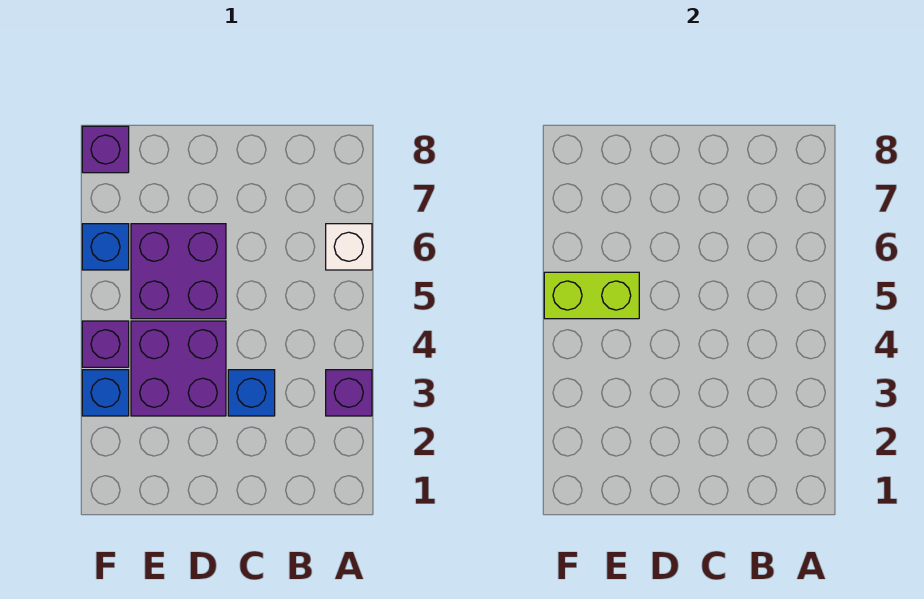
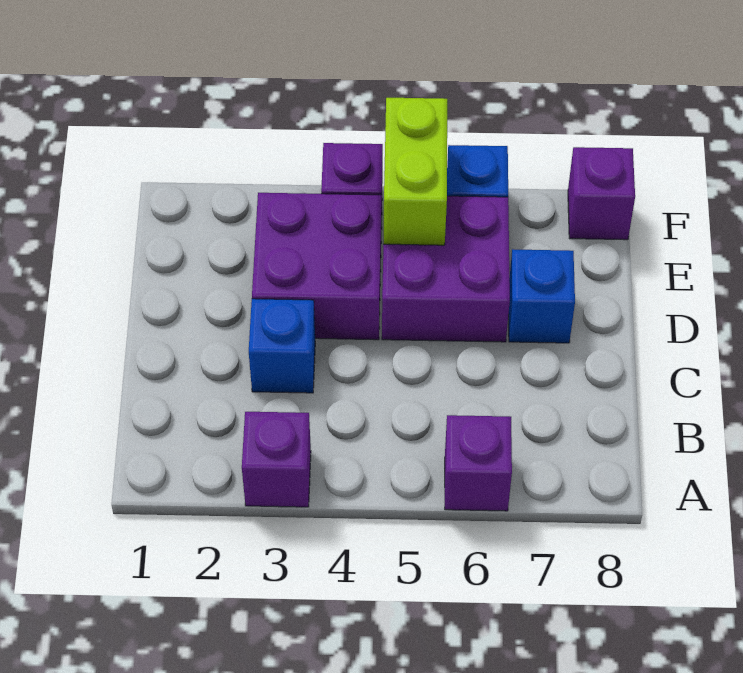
white 1x1 brick [326,224,372,270] -> purple 1x1 brick [445,415,512,511]
blue 1x1 brick [82,370,129,416] -> blue 1x1 brick moved to [509,249,575,343]

